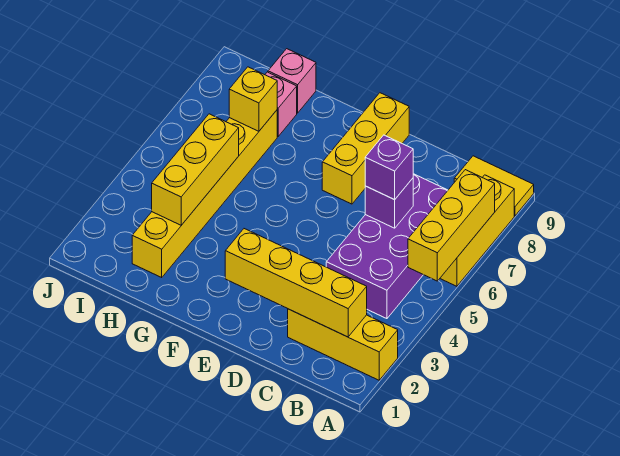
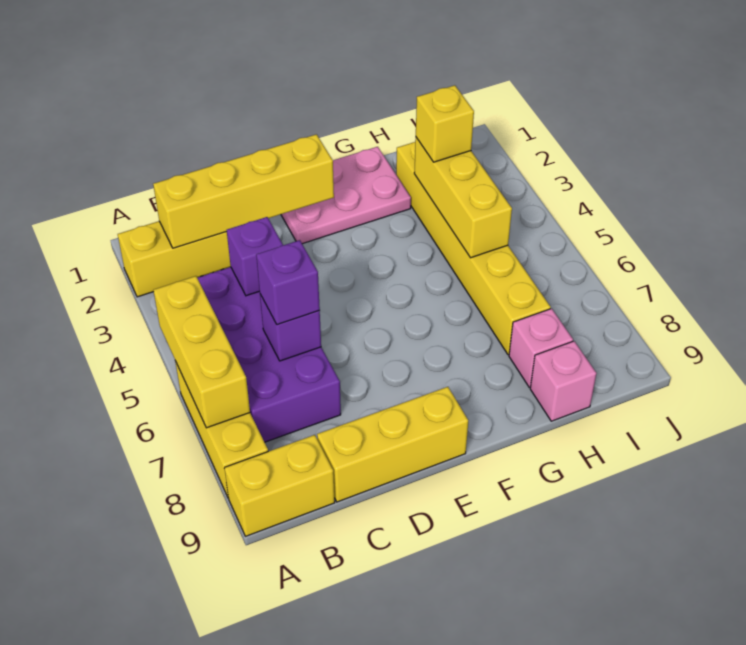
yellow 1x2 tile [454,156,534,216] -> yellow 1x2 brick [225,435,335,536]
none -> purple 1x1 brick [227,217,283,296]
none -> pink 2x3 plate [281,147,411,244]
yellow 1x3 brick [322,93,409,204] -> yellow 1x3 brick turned to [317,387,468,502]
yellow 1x1 brick [229,67,277,131] -> yellow 1x1 brick moved to [416,85,474,162]

